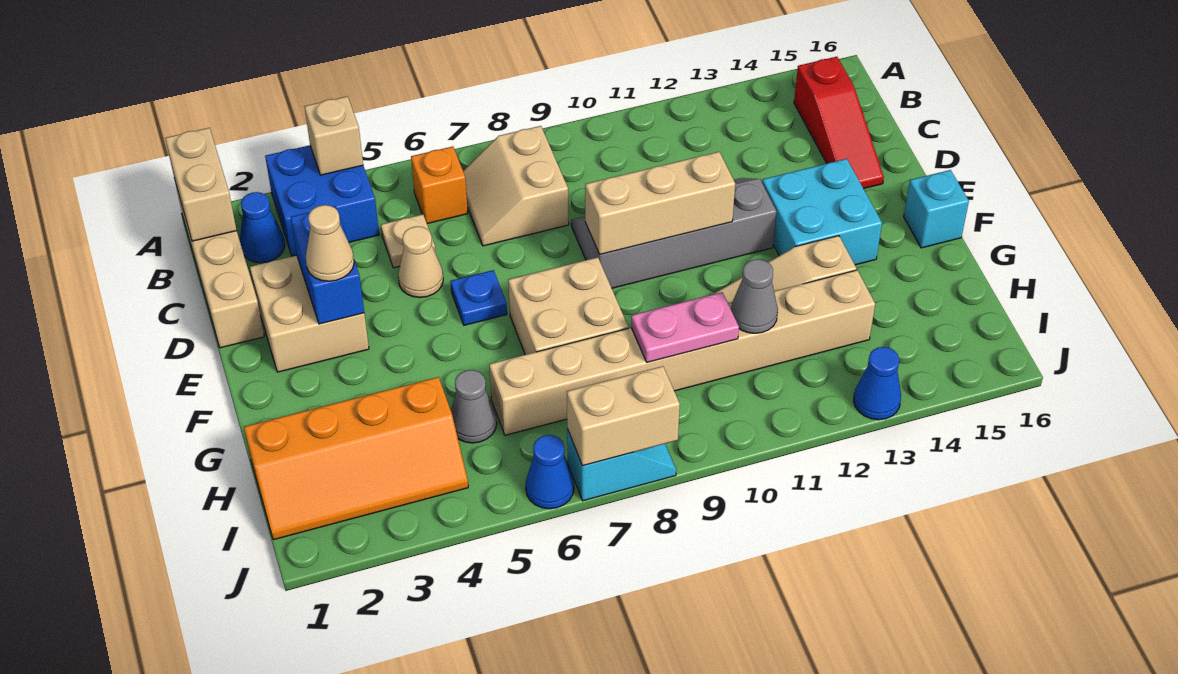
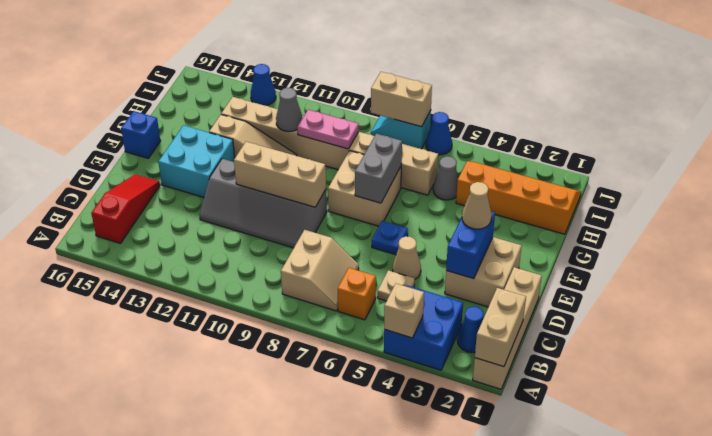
none -> grey 1x2 brick [355,134,402,203]
cyan 1x1 brick [904,170,969,248] -> blue 1x1 brick [121,111,160,158]

